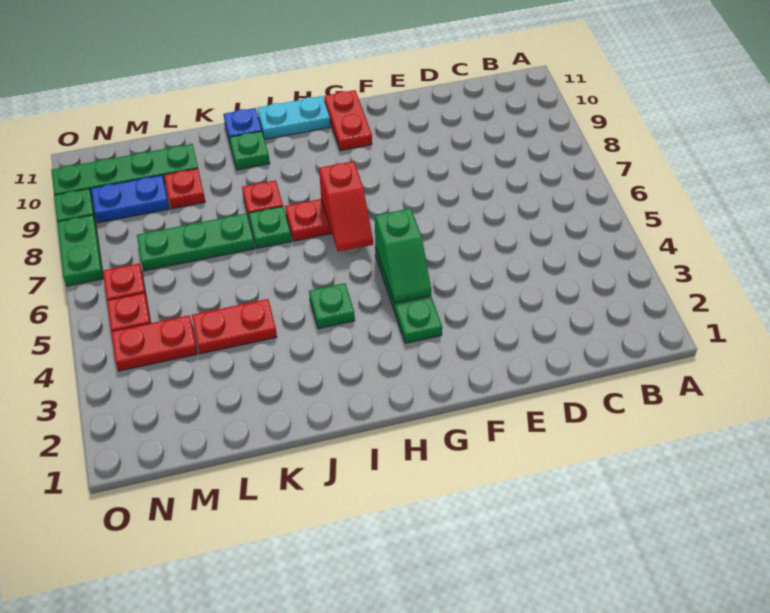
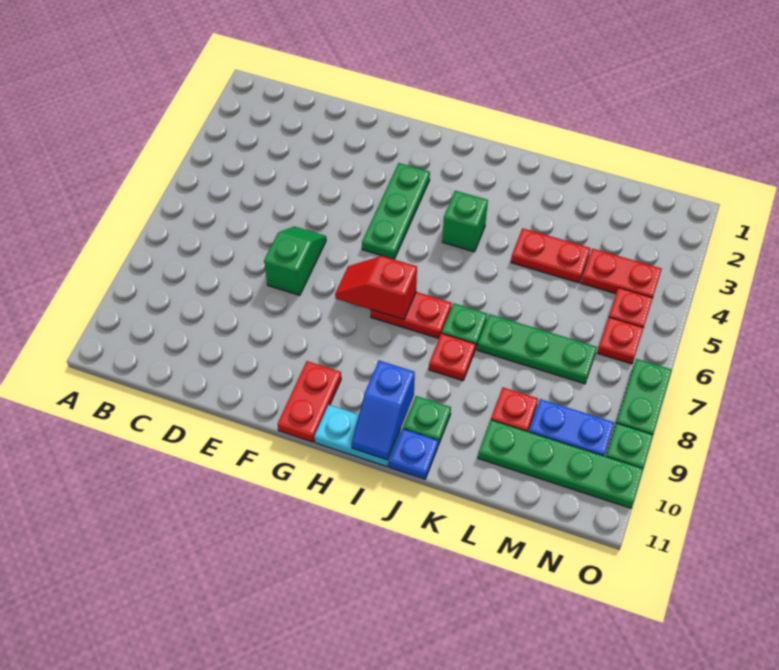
green 1x2 slope [375,208,431,303] -> green 1x2 slope moved to [264,226,326,295]
red 1x2 slope [319,161,373,252] -> red 1x2 slope turned to [335,256,417,320]
green 1x1 plate [309,283,355,329] -> green 1x1 brick [442,191,488,252]
none -> blue 1x2 slope [351,361,415,460]

